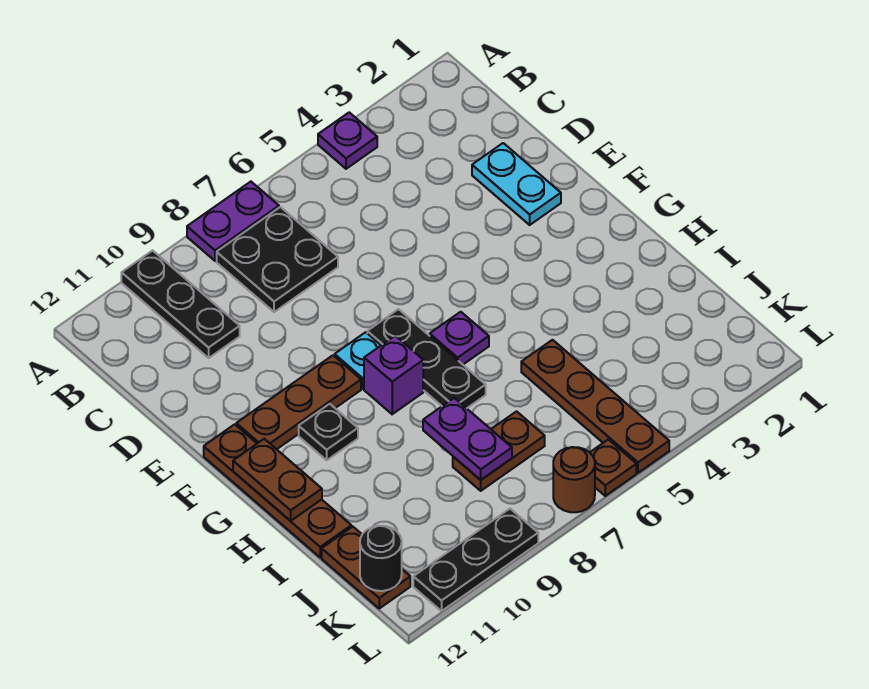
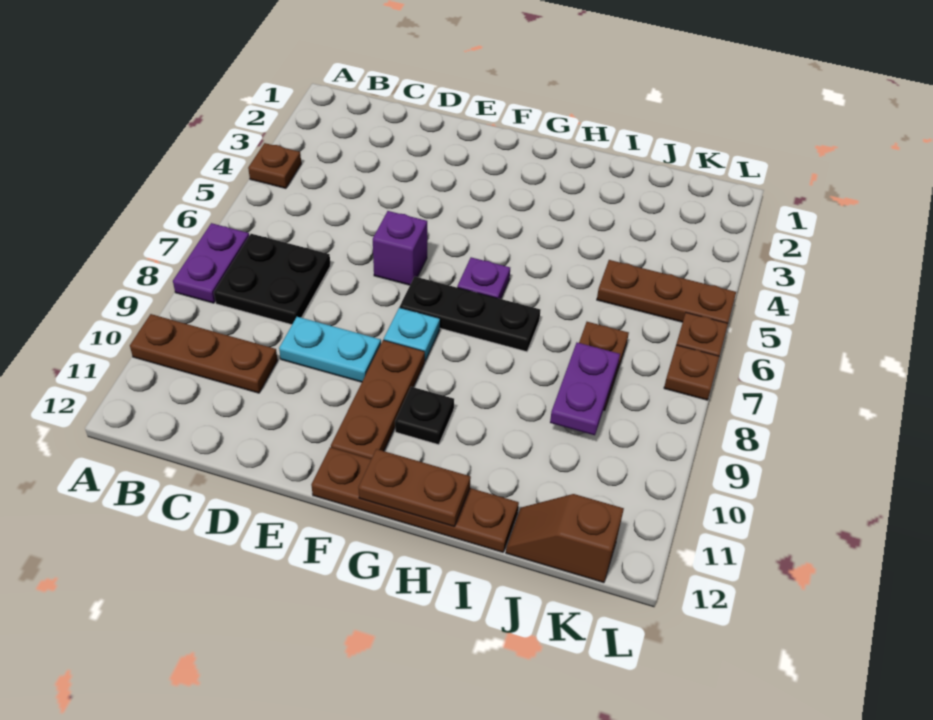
purple 1x1 plate [318,112,377,169] -> brown 1x1 plate [248,143,301,188]
black 1x3 plate [121,250,240,358] -> brown 1x3 plate [130,314,278,393]
cyan 1x2 plate [472,143,561,225] -> cyan 1x2 plate moved to [279,317,381,382]
purple 1x1 brick [364,336,423,414] -> purple 1x1 brick moved to [373,211,427,285]
brown 1x4 plate [521,340,669,473] -> brown 1x3 plate [597,260,736,323]
purple 1x2 plate [423,398,512,480] -> purple 1x2 plate turned to [550,343,620,435]
brown 1x2 plate [322,527,410,608] -> brown 1x2 slope [506,494,624,583]
black 1x1 round brick [360,526,402,591] -> none
brown 1x1 round brick [553,447,595,512] -> brown 1x1 plate [664,345,719,400]
black 1x3 plate [413,509,538,611] -> none

